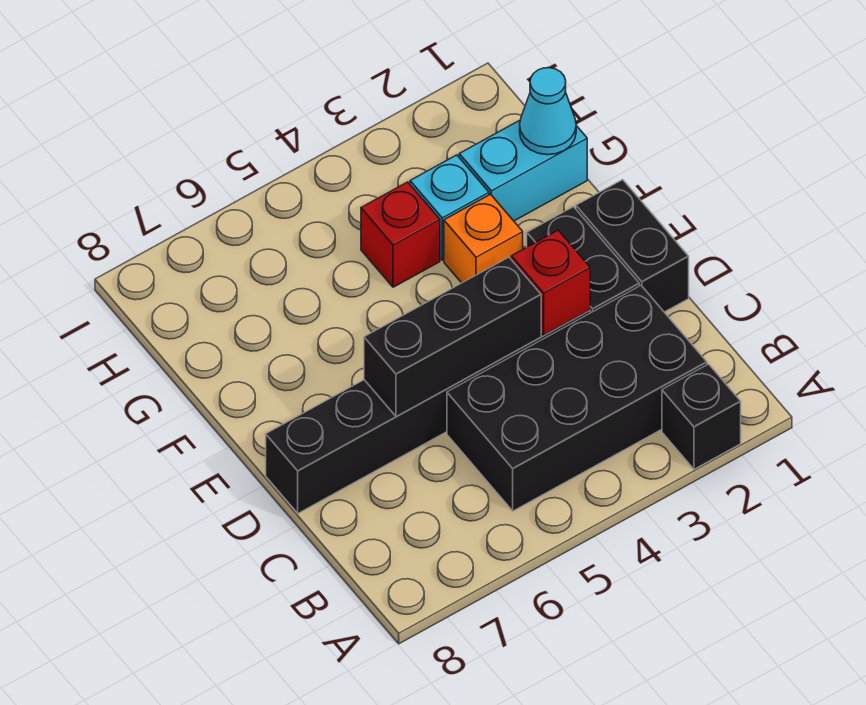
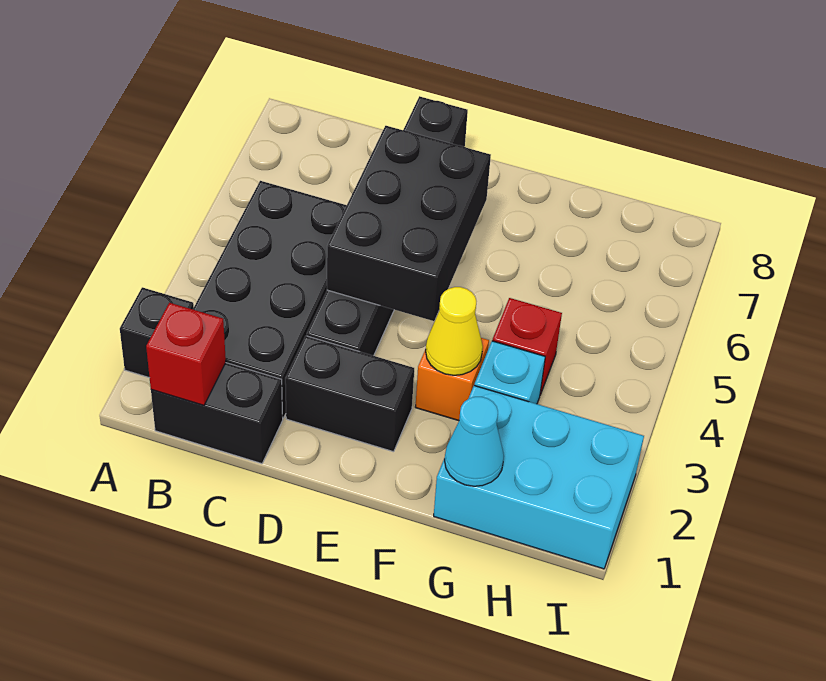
black 1x2 brick [576,180,689,312] -> black 1x2 brick moved to [151,363,283,464]
red 1x1 brick [511,230,590,335] -> red 1x1 brick moved to [146,303,226,405]
black 1x3 brick [364,257,541,417] -> black 2x3 brick [327,126,491,321]
none -> yellow 1x1 cone [426,287,483,375]
cyan 1x2 brick [459,120,587,221] -> cyan 2x3 brick [434,386,644,569]

